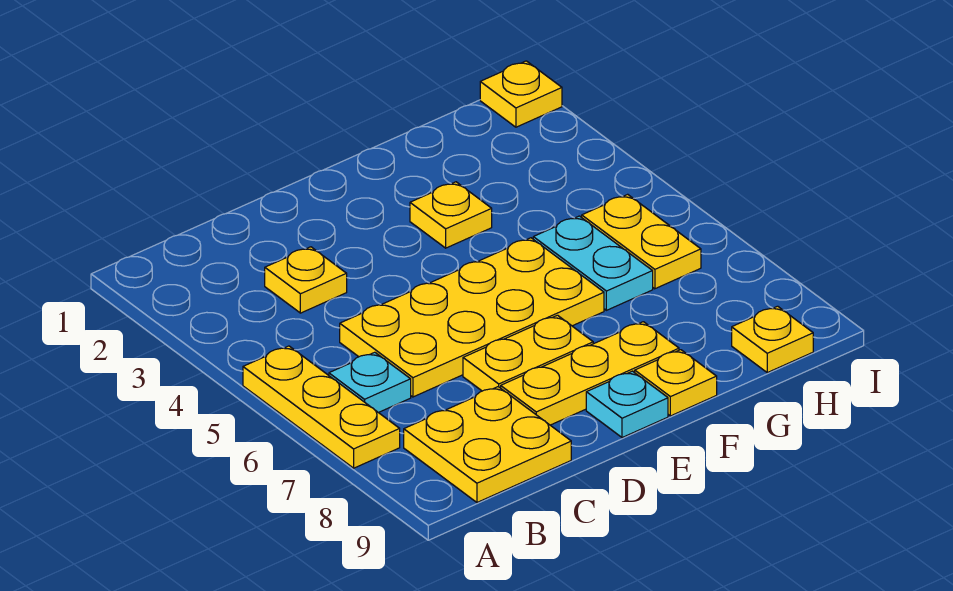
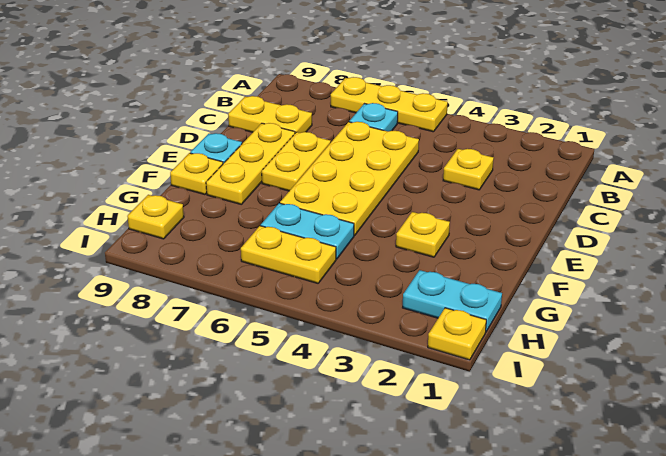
yellow 2x2 plate [404,387,571,502] -> yellow 1x2 plate [228,96,312,133]
none -> cyan 1x2 plate [403,270,502,331]

